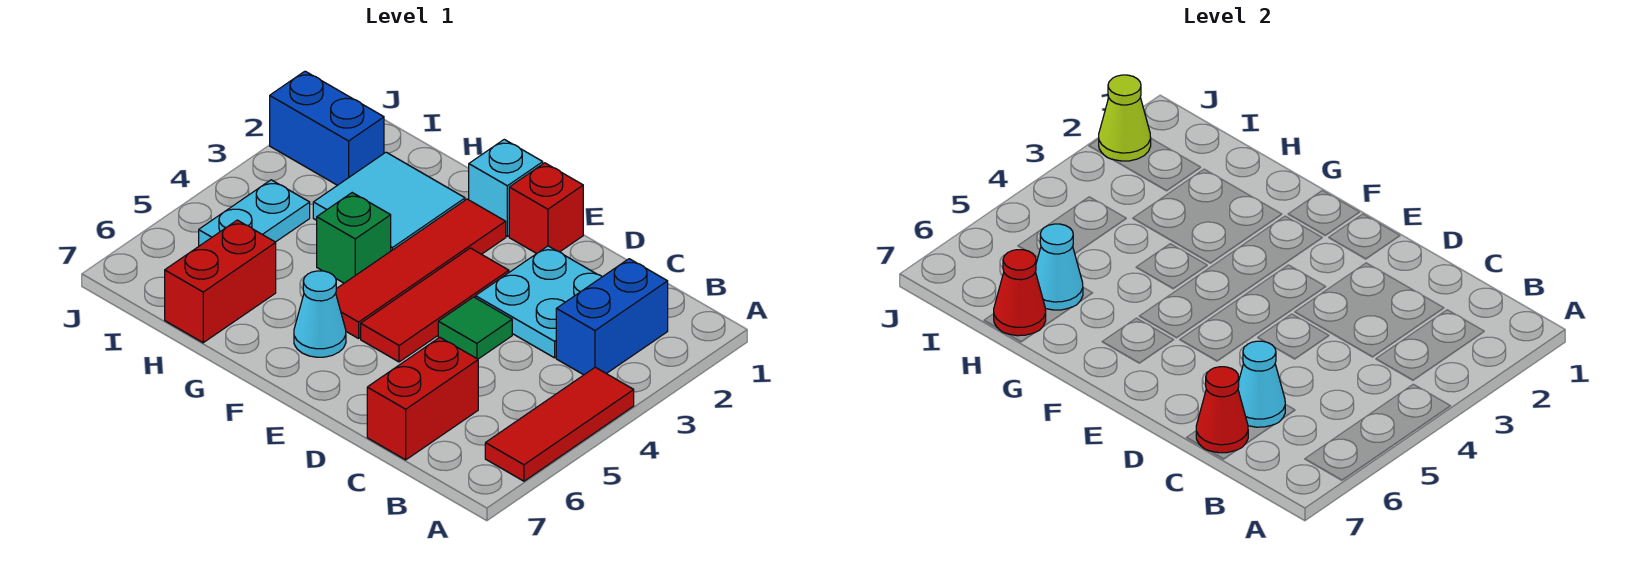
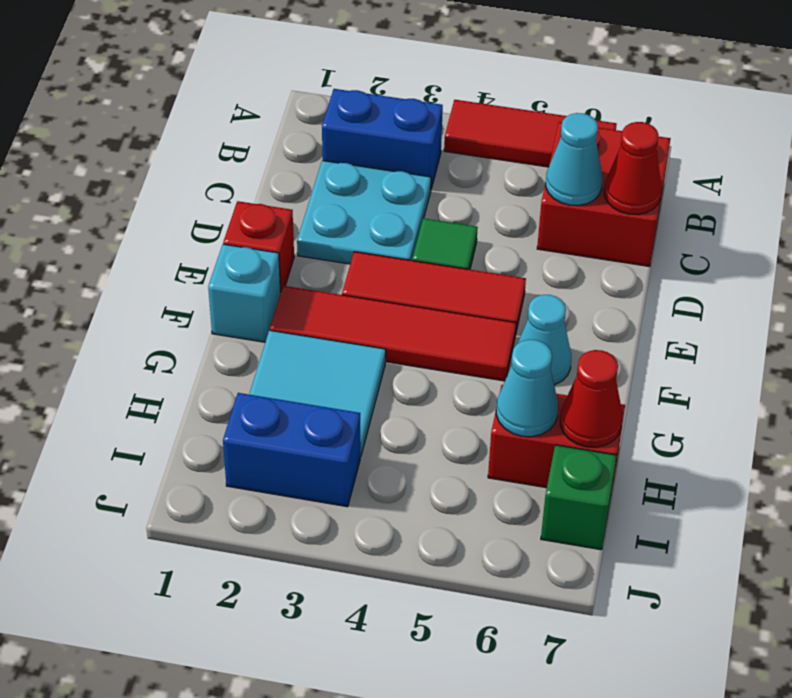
red 1x2 brick [367,337,478,460] -> red 2x2 brick [537,122,671,267]
green 1x1 brick [317,193,391,283] -> green 1x1 brick moved to [541,445,617,550]
blue 1x2 brick [270,71,384,185] -> blue 1x2 brick turned to [223,393,360,507]
cyan 1x2 plate [199,180,310,246] -> none
lime 1x1 cone [1099,75,1151,161] -> none

